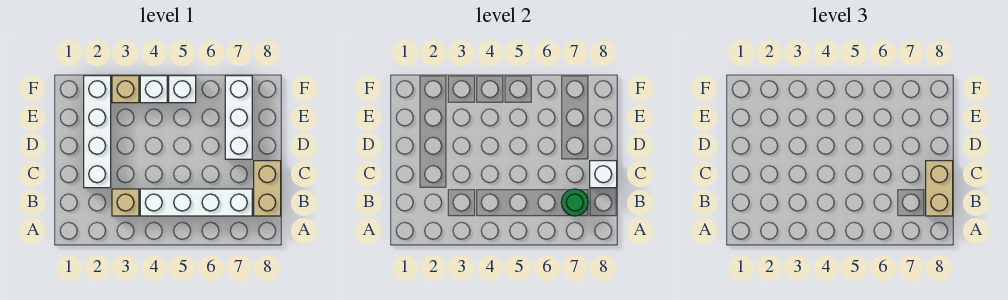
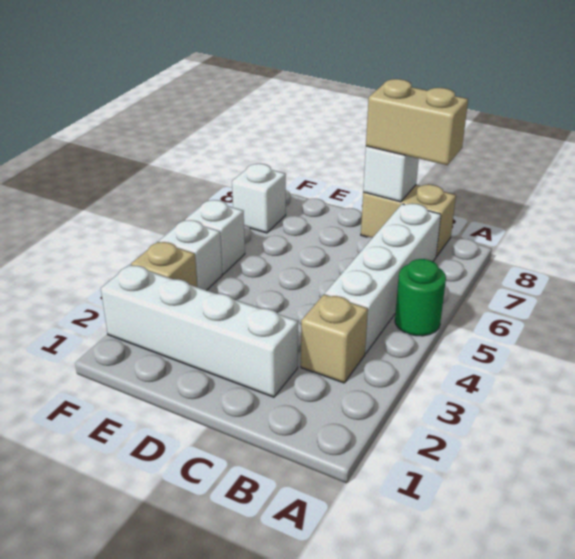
green 1x1 round brick [561,189,588,216] -> green 1x1 round brick moved to [395,259,446,336]
white 1x3 brick [225,76,252,159] -> white 1x1 brick [232,164,286,233]

